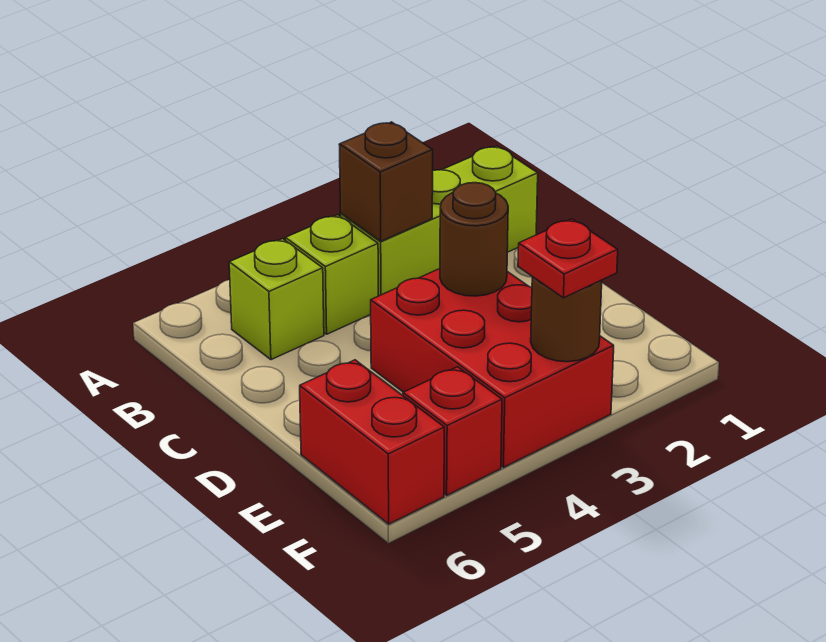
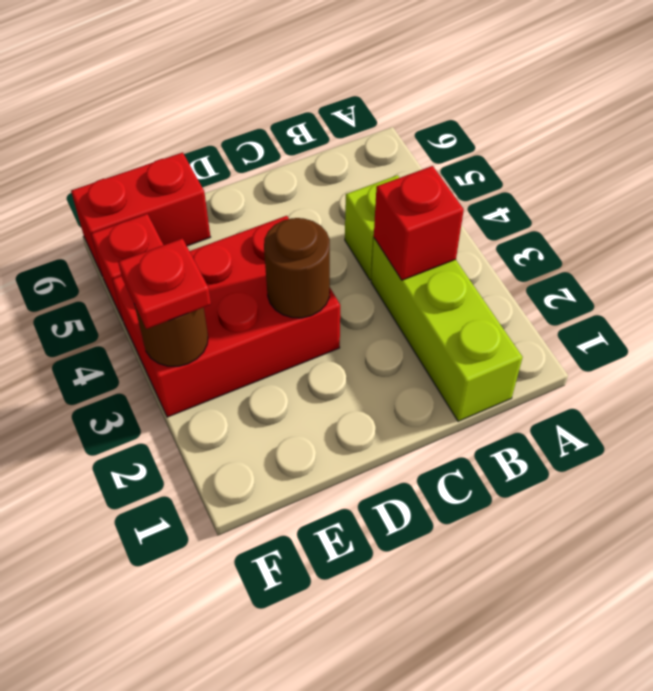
brown 1x1 brick [339,122,433,241] -> red 1x1 brick [374,166,464,280]
lime 1x1 brick [229,239,324,360] -> none

